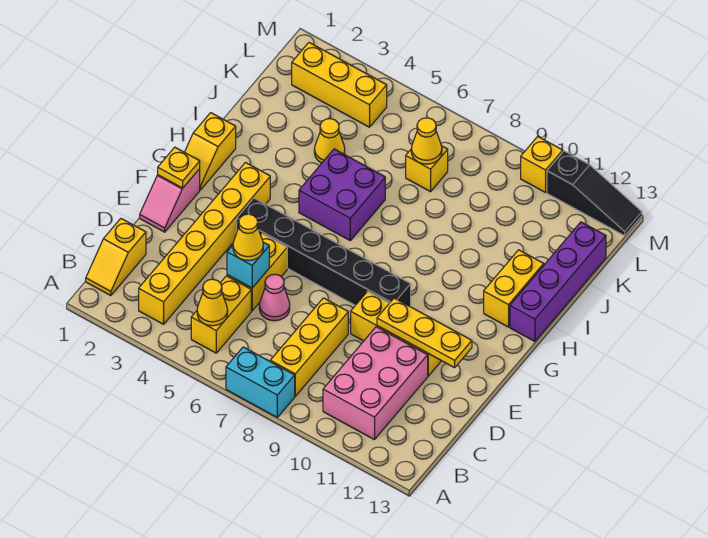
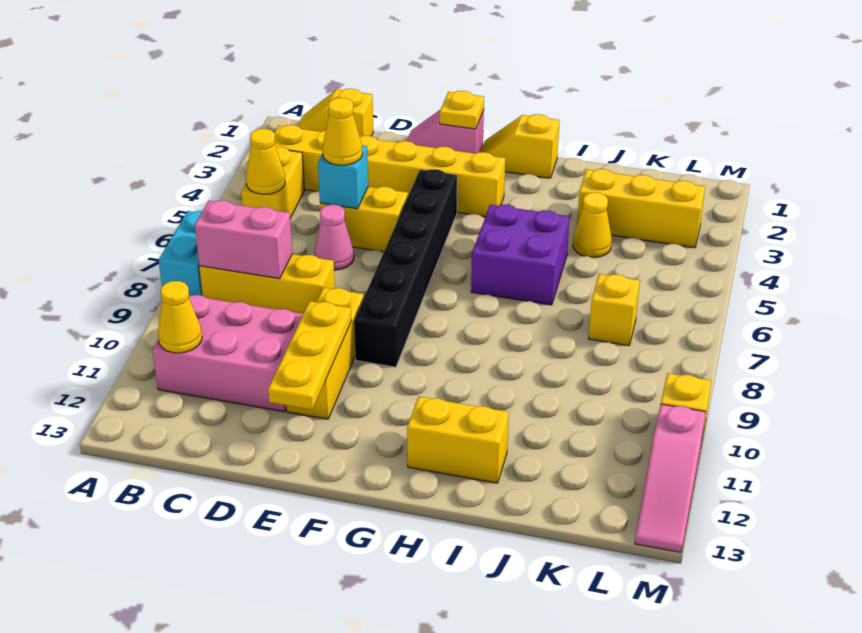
yellow 1x2 brick [191,276,251,353] -> yellow 1x2 brick turned to [241,147,305,218]
none -> pink 1x2 brick [195,200,292,279]
purple 1x4 brick [510,222,606,341] -> none
yellow 1x1 cone [411,118,442,164] -> yellow 1x1 cone moved to [158,281,202,353]
yellow 1x3 brick [292,43,387,127] -> yellow 1x3 brick turned to [577,169,705,248]
black 1x3 slope [547,151,642,236] -> pink 1x3 slope [635,404,706,552]

